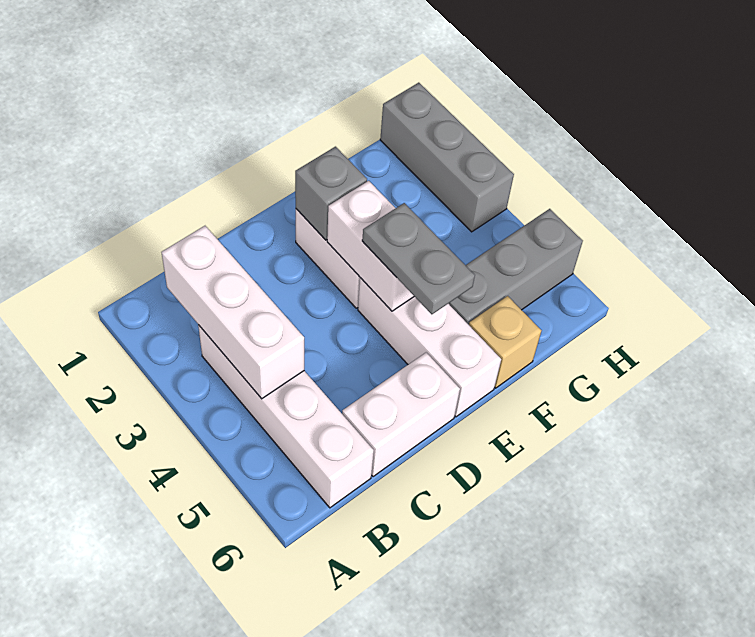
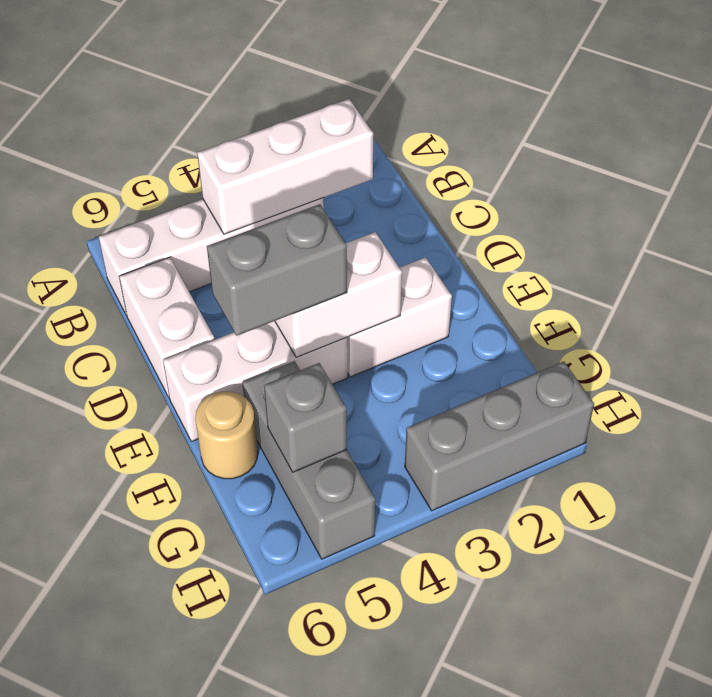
grey 1x1 brick [295,147,367,240] -> grey 1x1 brick moved to [264,363,347,472]
grey 1x2 plate [362,203,475,314] -> grey 1x2 brick [207,204,347,336]
tan 1x1 brick [469,296,542,388] -> tan 1x1 round brick [195,392,258,479]

